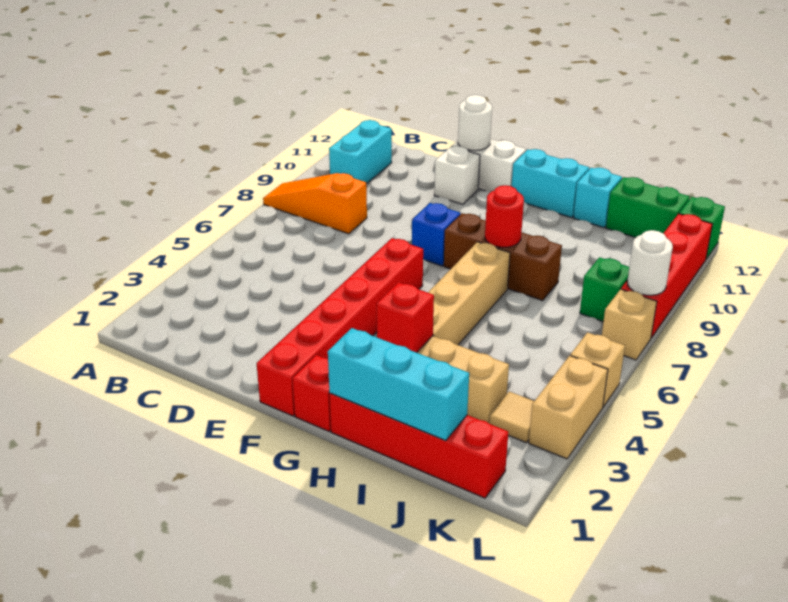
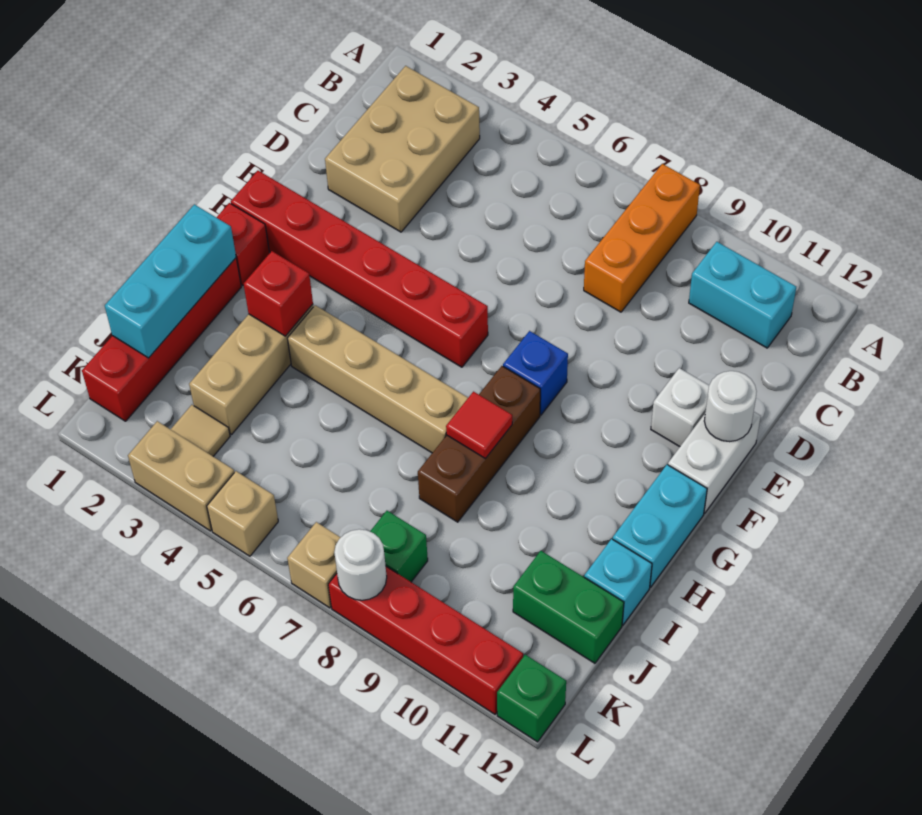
orange 1x3 slope [263,173,367,234] -> orange 1x3 brick [584,164,700,312]
none -> tan 2x3 brick [325,66,480,232]
red 1x1 round brick [485,185,524,247] -> red 1x1 tile [446,392,512,459]
green 1x2 brick [606,177,690,238] -> green 1x2 brick turned to [513,551,624,663]

